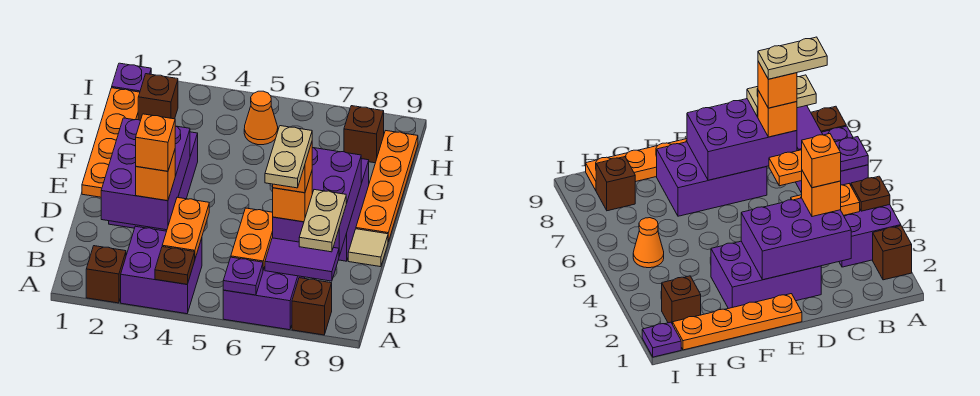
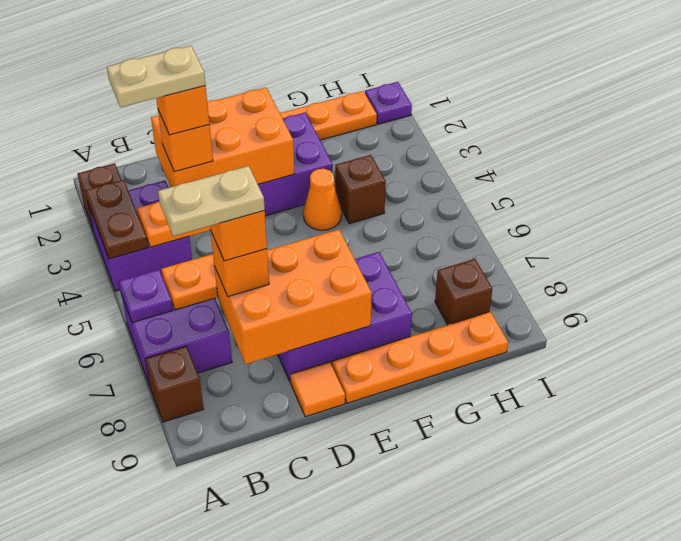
brown 1x1 plate [155,247,195,284] -> brown 1x2 plate [85,180,148,259]
purple 1x2 tile [265,238,339,281] -> none
tan 1x2 plate [299,190,346,252] -> tan 1x2 plate moved to [107,46,205,107]
purple 2x3 brick [101,118,190,230] -> orange 2x3 brick [151,87,295,187]
purple 2x3 brick [273,148,361,256] -> orange 2x3 brick [214,230,372,364]
tan 1x1 tile [348,229,388,267] -> orange 1x1 tile [290,362,345,417]
brown 1x1 brick [138,74,178,121] -> brown 1x1 brick moved to [335,155,386,224]
orange 1x1 cone [244,91,278,145] -> orange 1x1 cone moved to [303,169,342,230]

